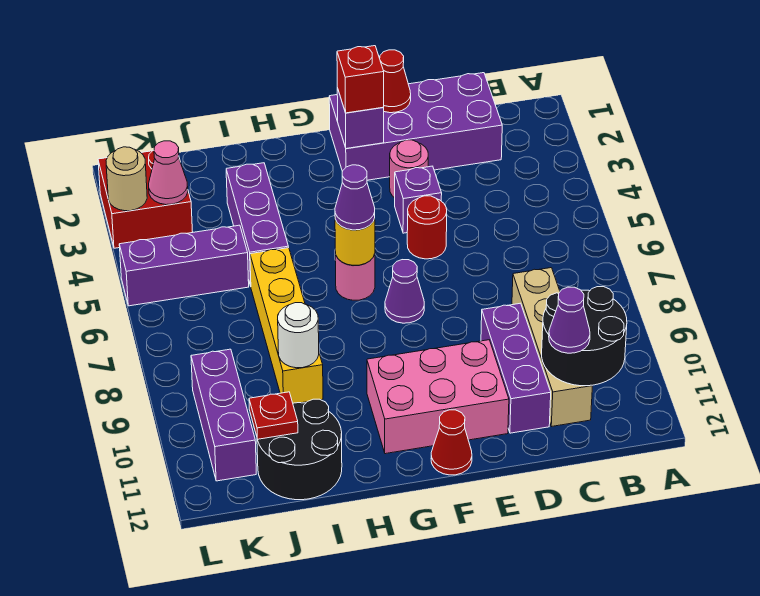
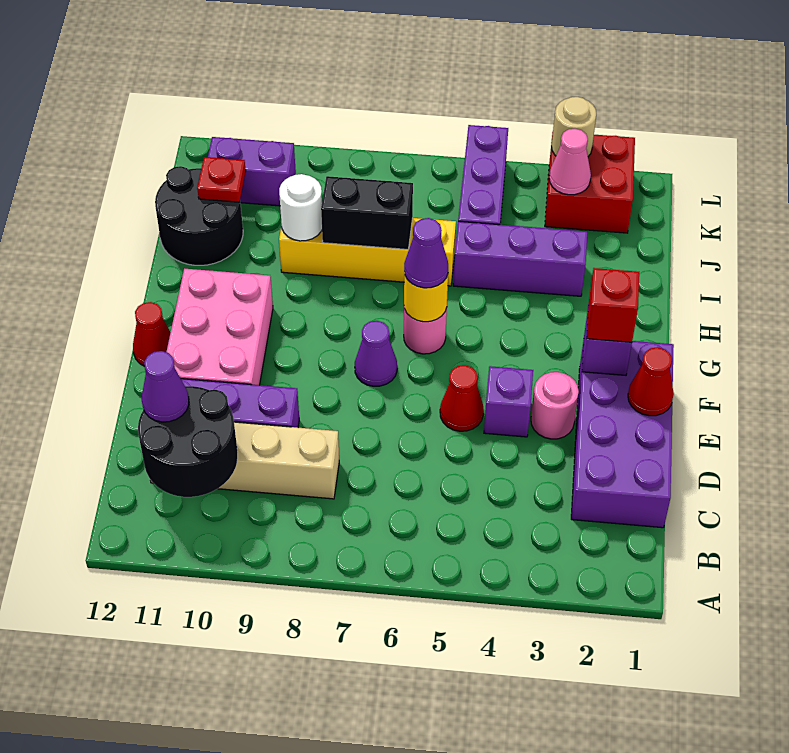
red 1x1 round brick [407,196,447,259] -> red 1x1 cone [440,365,484,431]
none -> black 1x2 brick [321,176,413,250]
purple 1x3 brick [191,349,256,481] -> purple 1x2 brick [208,137,296,206]

